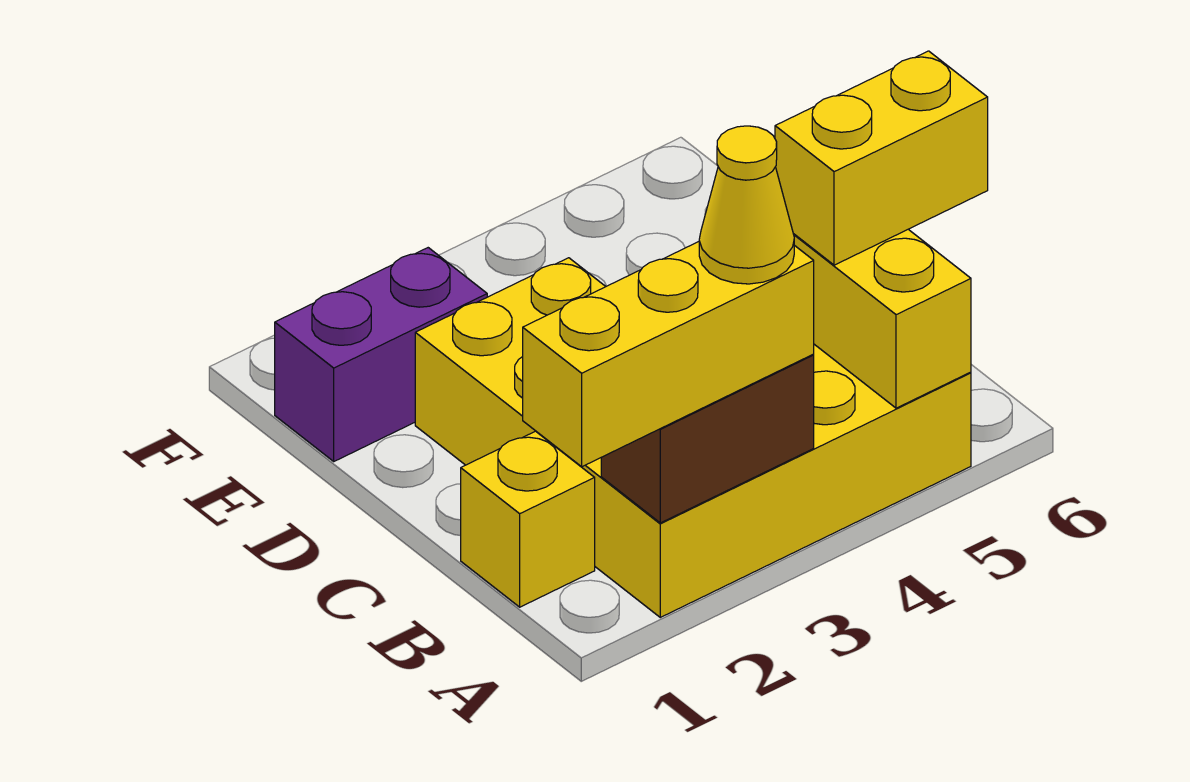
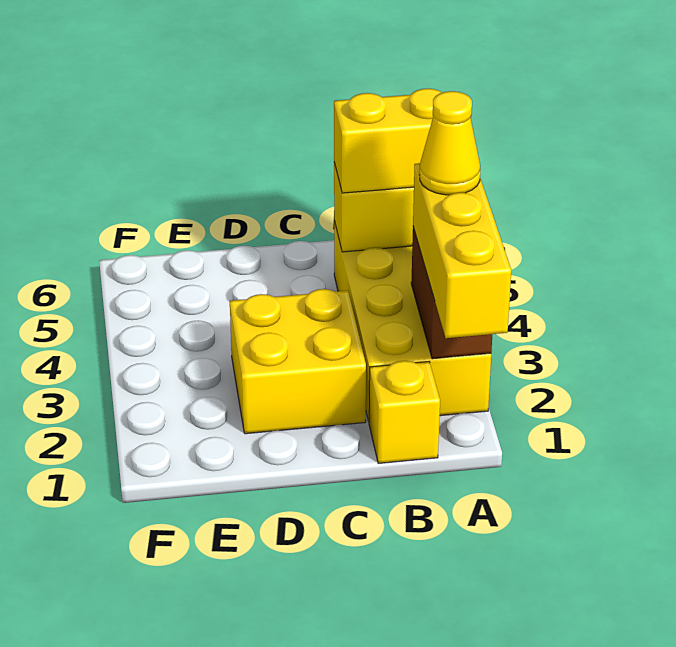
yellow 1x2 brick [775,51,988,265] -> yellow 1x2 brick turned to [334,89,443,193]
purple 1x2 brick [275,248,487,461] -> none

